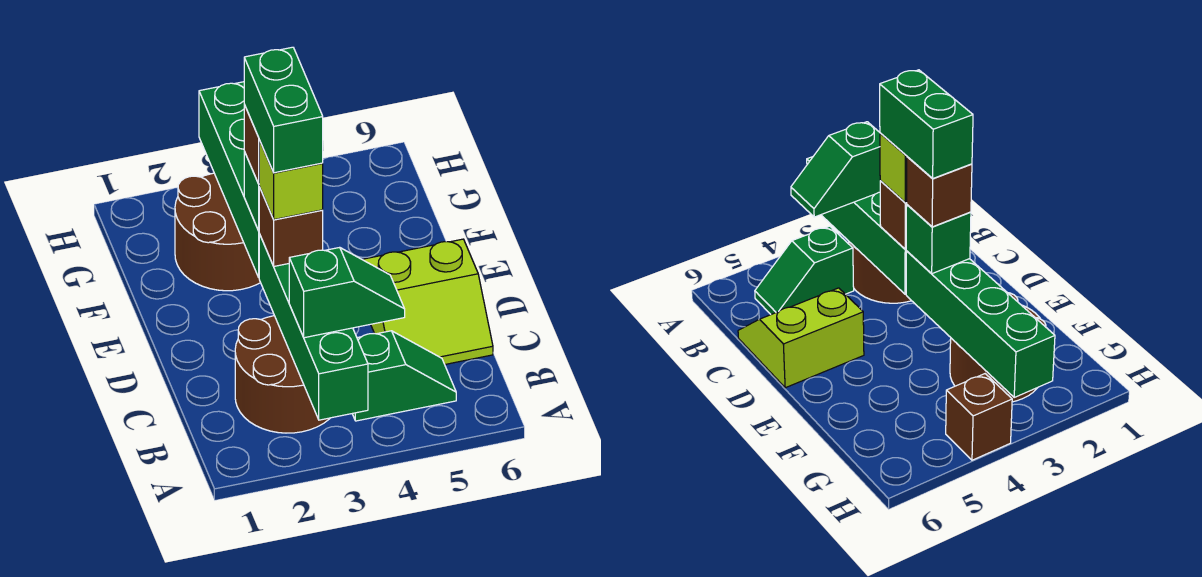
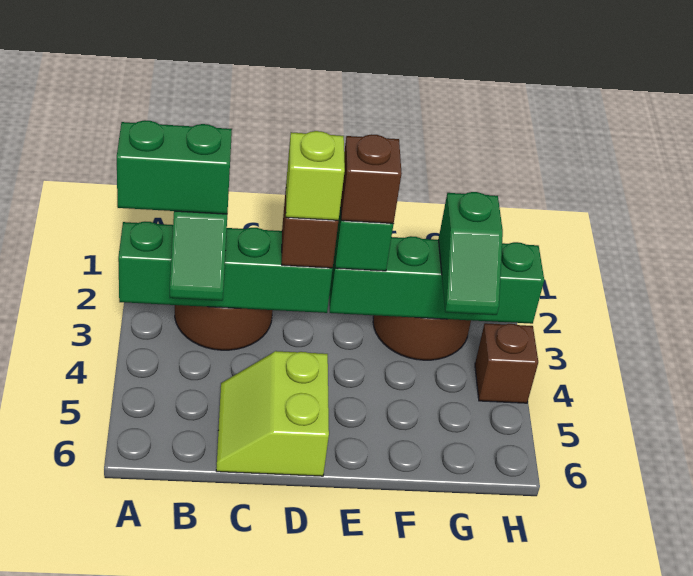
green 1x2 slope [352,331,456,421] -> green 1x2 slope moved to [438,192,503,315]
green 1x2 brick [244,47,323,173] -> green 1x2 brick moved to [117,120,232,214]

